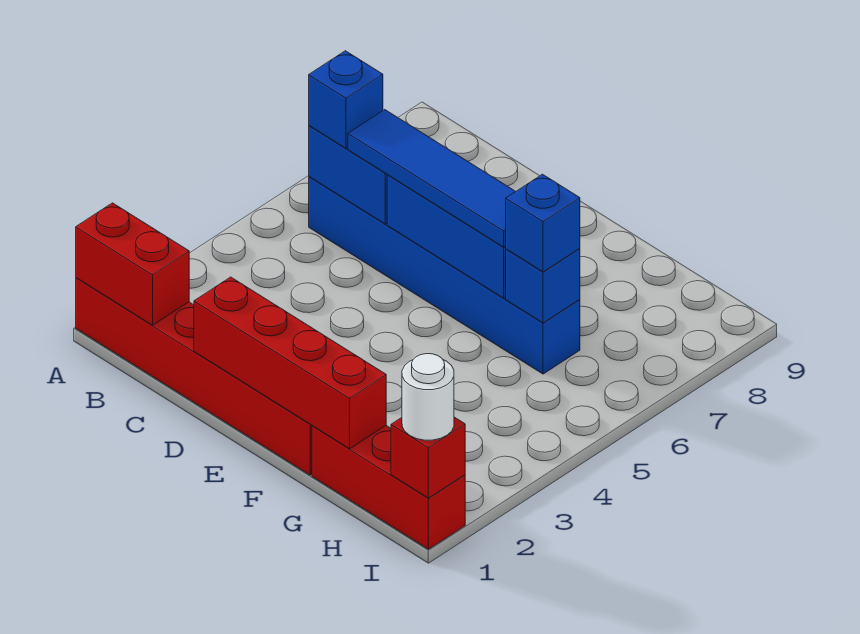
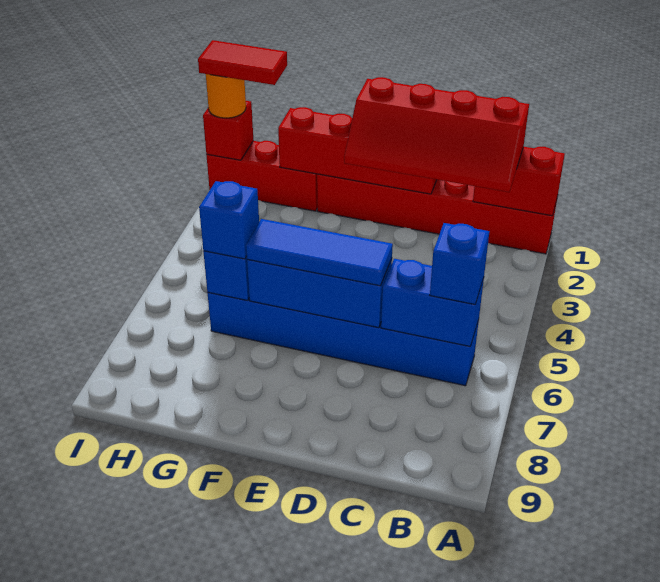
none -> red 2x4 slope [344,77,529,192]
blue 1x4 tile [348,110,516,247] -> blue 1x3 tile [246,219,393,286]
none -> red 1x2 tile [198,40,287,85]
white 1x1 round brick [402,354,454,440] -> orange 1x1 round brick [206,74,246,118]

